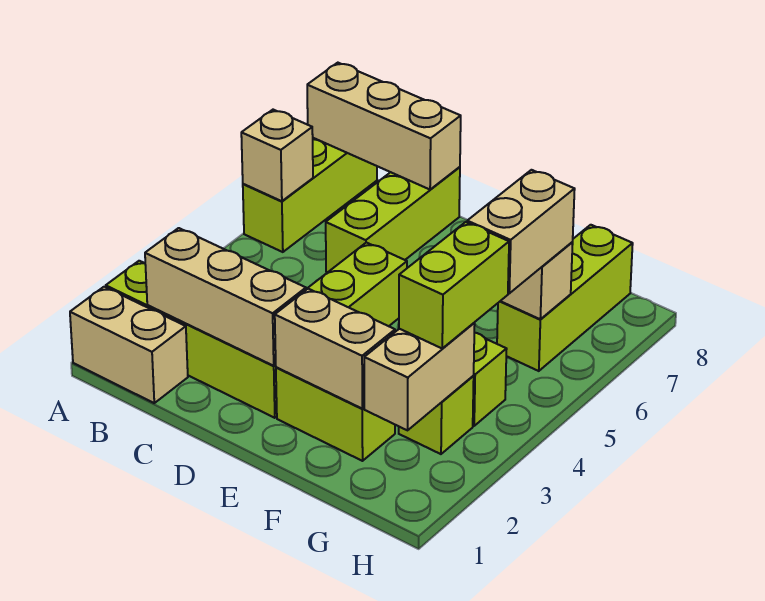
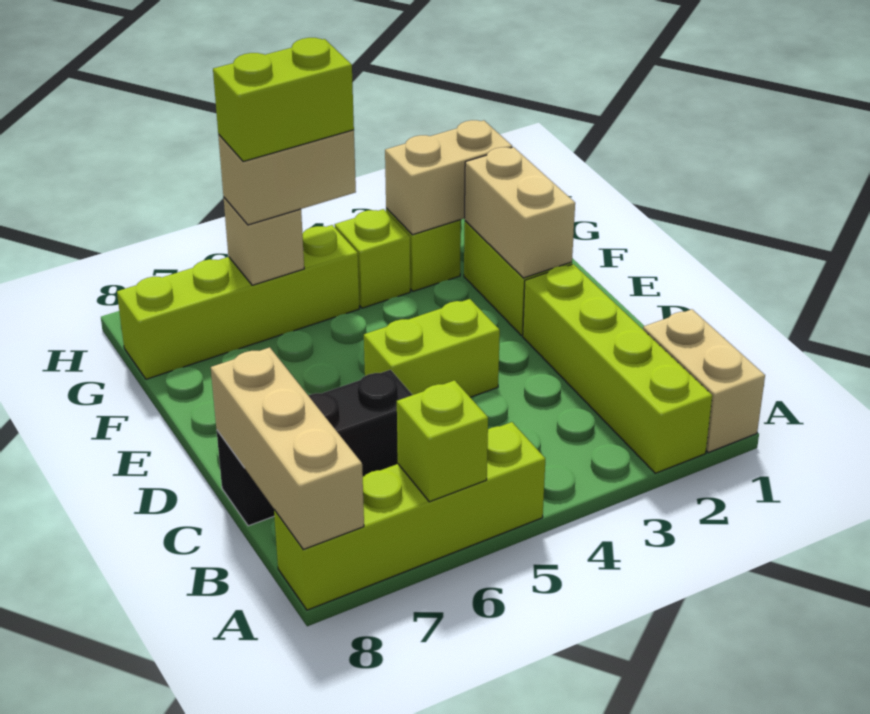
lime 1x3 brick [243,138,377,252] -> lime 1x4 brick [274,422,545,610]
tan 1x1 brick [241,110,313,201] -> lime 1x1 brick [397,380,488,502]
tan 1x3 brick [145,228,306,366] -> none
lime 1x3 brick [326,167,460,273] -> black 1x3 brick [217,370,412,526]
lime 1x2 brick [399,222,509,348] -> lime 1x2 brick moved to [213,38,354,162]
lime 1x3 brick [497,225,633,371] -> lime 1x4 brick [117,225,359,379]

